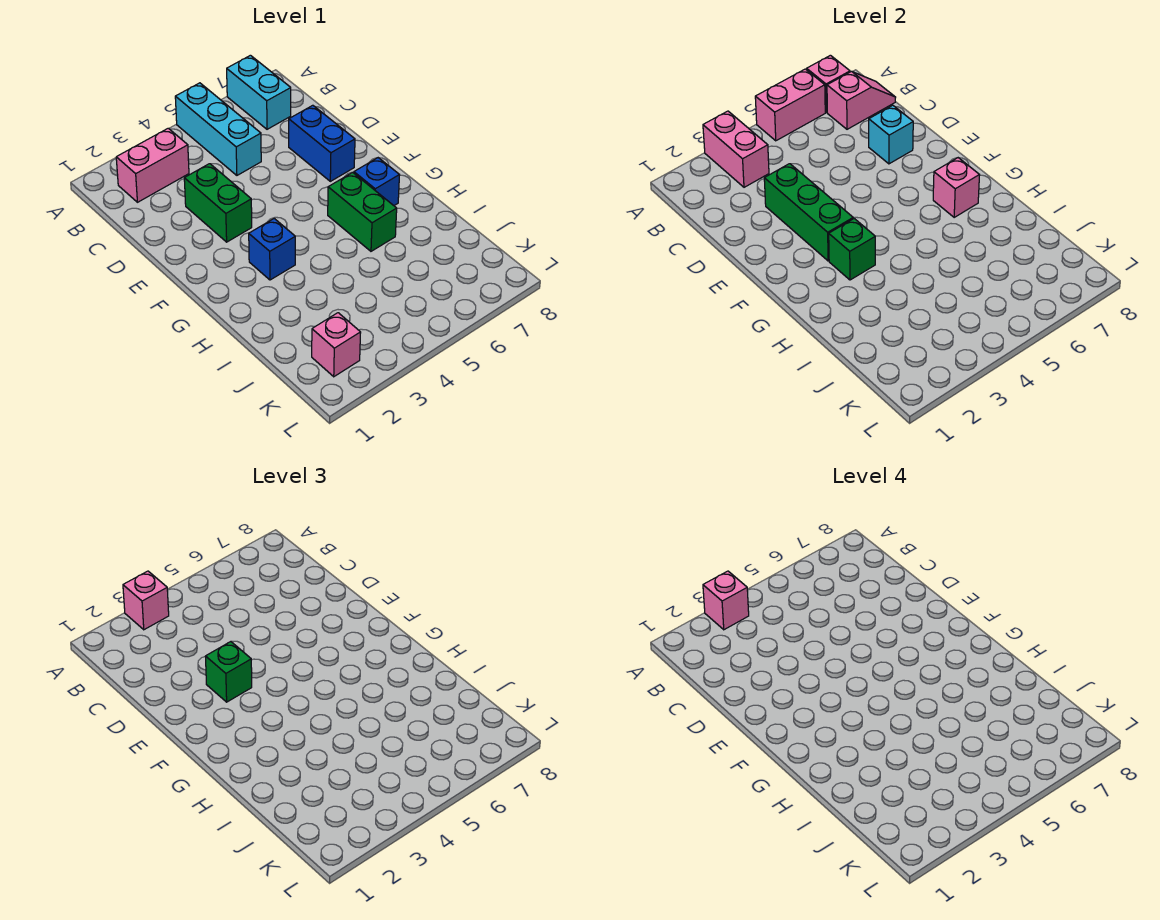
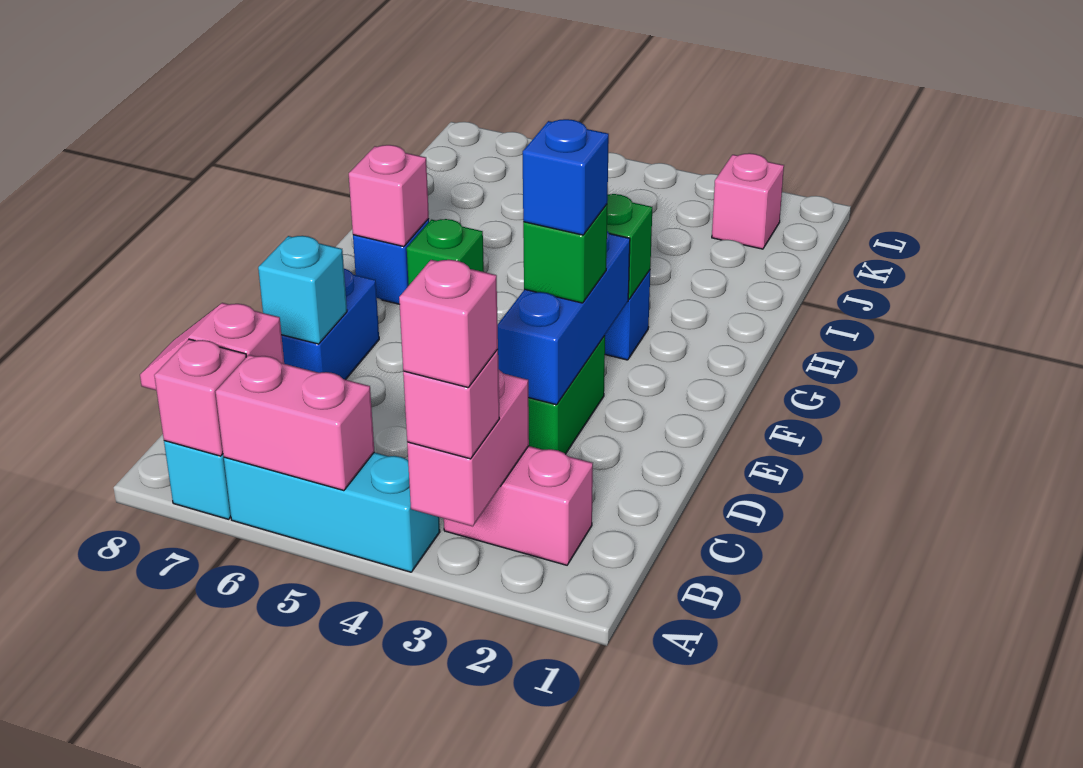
cyan 1x3 brick [175,83,261,175] -> cyan 1x3 brick turned to [224,452,440,572]
green 1x3 brick [764,164,853,261] -> blue 1x3 brick [498,231,630,405]
none -> blue 1x1 brick [523,119,609,235]
green 1x2 brick [328,172,397,251] -> green 1x1 brick [407,219,484,285]

